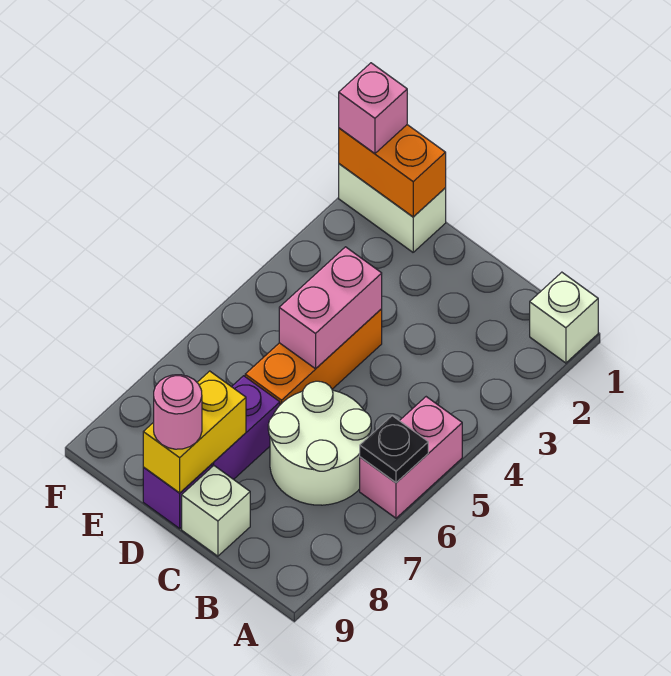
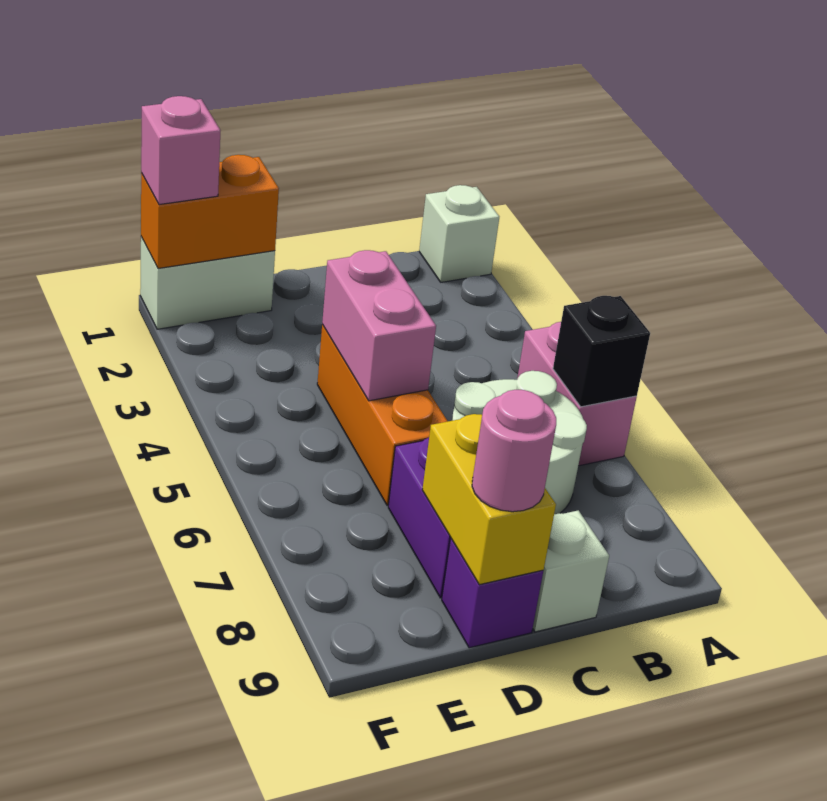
black 1x1 plate [360,416,428,483] -> black 1x1 brick [553,296,650,407]

